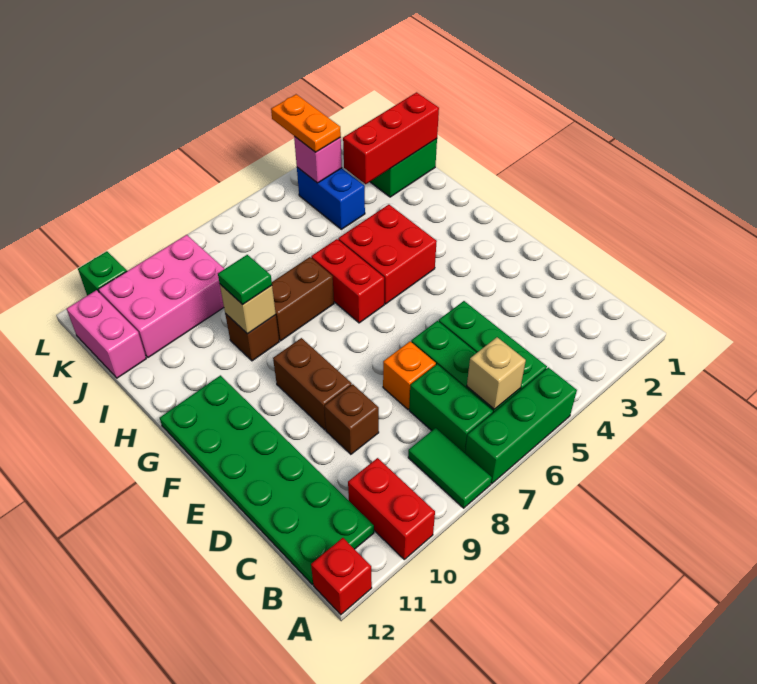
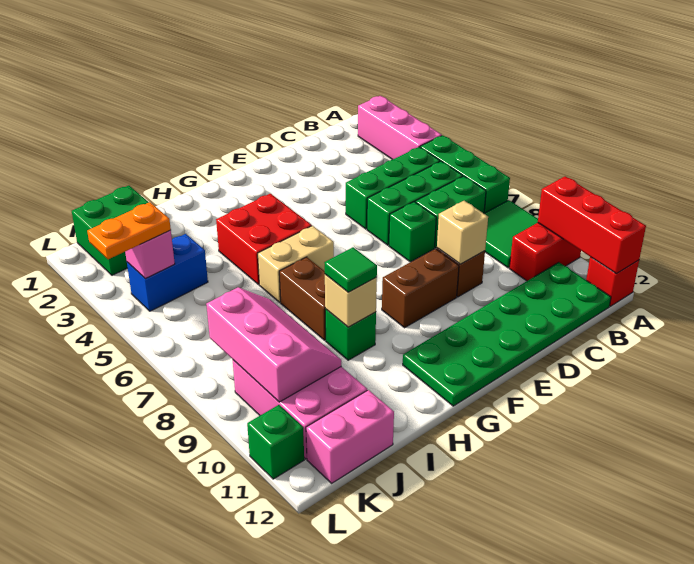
none -> pink 1x3 brick [358,96,442,160]
green 1x2 tile [408,428,492,508] -> green 2x2 tile [484,200,538,268]
tan 1x1 brick [467,337,526,409] -> tan 1x1 brick moved to [437,201,488,264]
orange 1x1 brick [383,341,436,409] -> green 1x1 brick [389,202,436,262]
red 1x2 brick [311,239,384,323] -> tan 1x2 brick [258,226,334,302]
brown 1x1 brick [225,314,279,361] -> green 1x1 brick [325,309,376,360]
red 1x3 brick [343,92,439,184] -> red 1x3 brick moved to [538,176,646,274]
none -> pink 2x3 slope [206,288,341,402]

